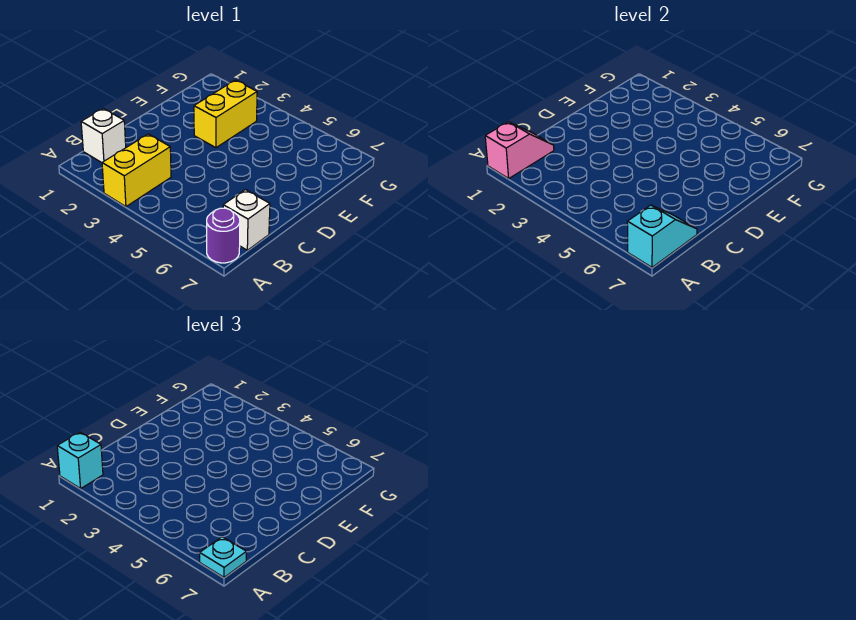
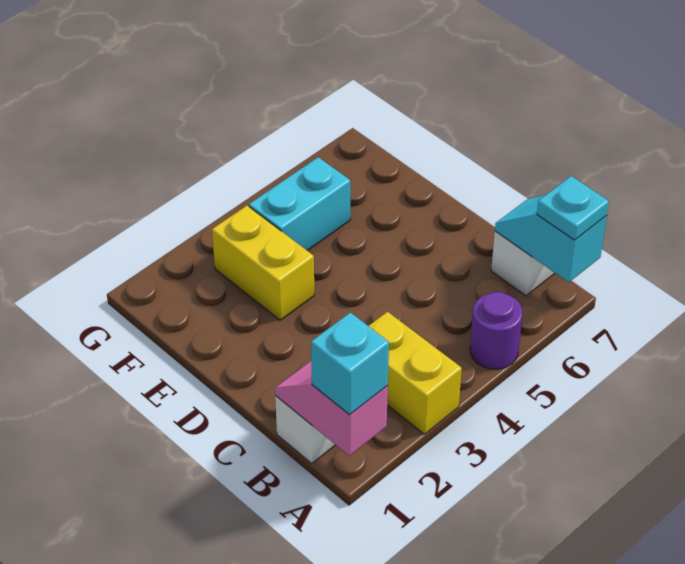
purple 1x1 round brick [207,208,240,263] -> purple 1x1 round brick moved to [470,292,522,369]
none -> cyan 1x2 brick [249,157,350,251]

